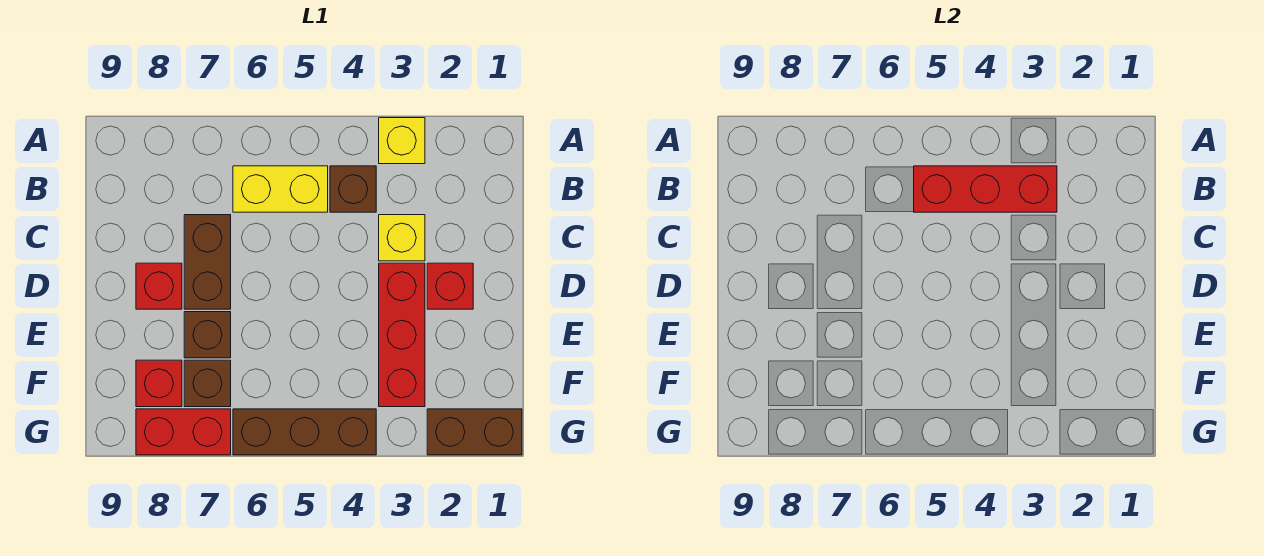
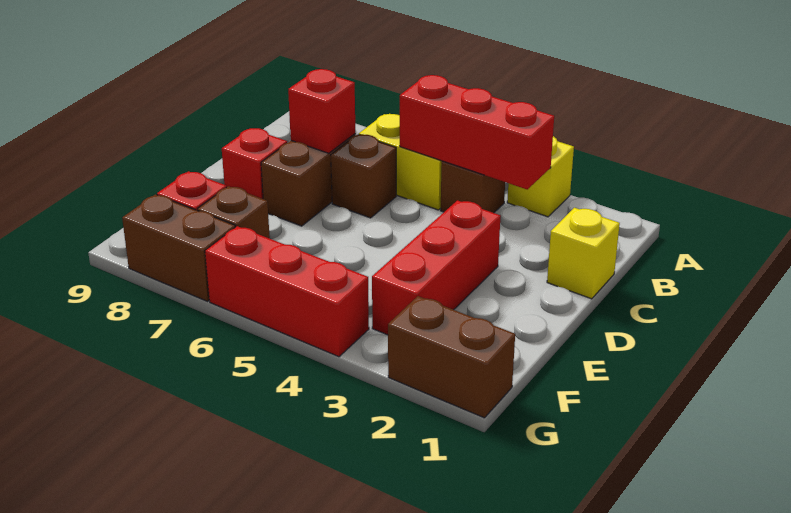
yellow 1x1 brick [379,215,425,261] -> yellow 1x1 brick moved to [547,208,620,299]
red 1x1 brick [427,263,473,309] -> red 1x1 brick moved to [288,69,355,153]
brown 1x1 brick [184,312,231,358] -> brown 1x1 brick moved to [331,134,396,218]
brown 1x3 brick [233,409,376,455] -> red 1x3 brick [205,226,369,357]
red 1x2 brick [136,409,231,455] -> brown 1x2 brick [122,194,235,301]

